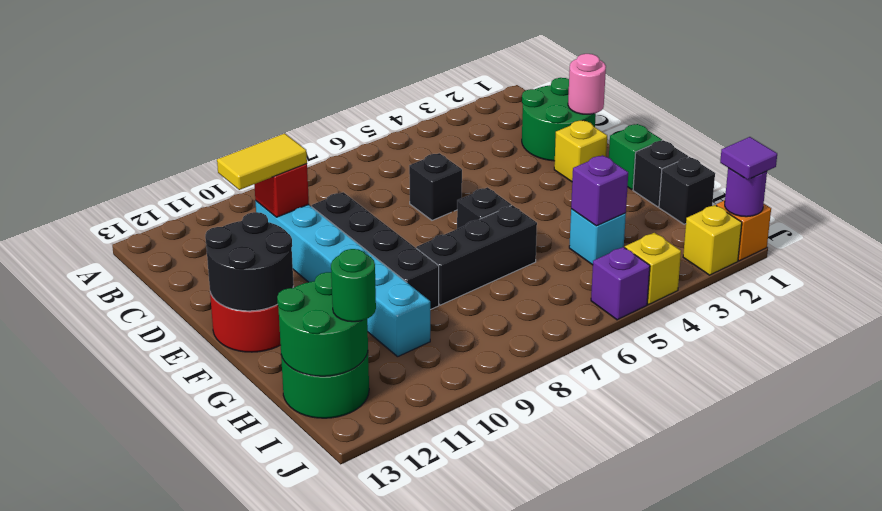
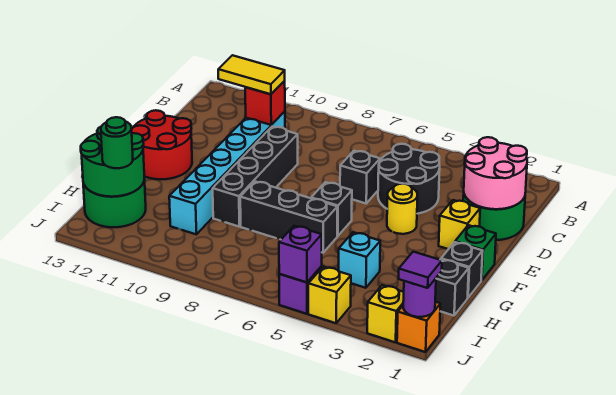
pink 1x1 round brick [568,54,606,114] -> pink 2x2 round brick [464,137,527,209]
none -> yellow 1x1 round brick [387,184,417,234]
black 2x2 round brick [205,212,294,311] -> black 2x2 round brick moved to [378,144,440,214]
purple 1x1 brick [571,155,628,226] -> purple 1x1 brick moved to [279,226,322,282]

